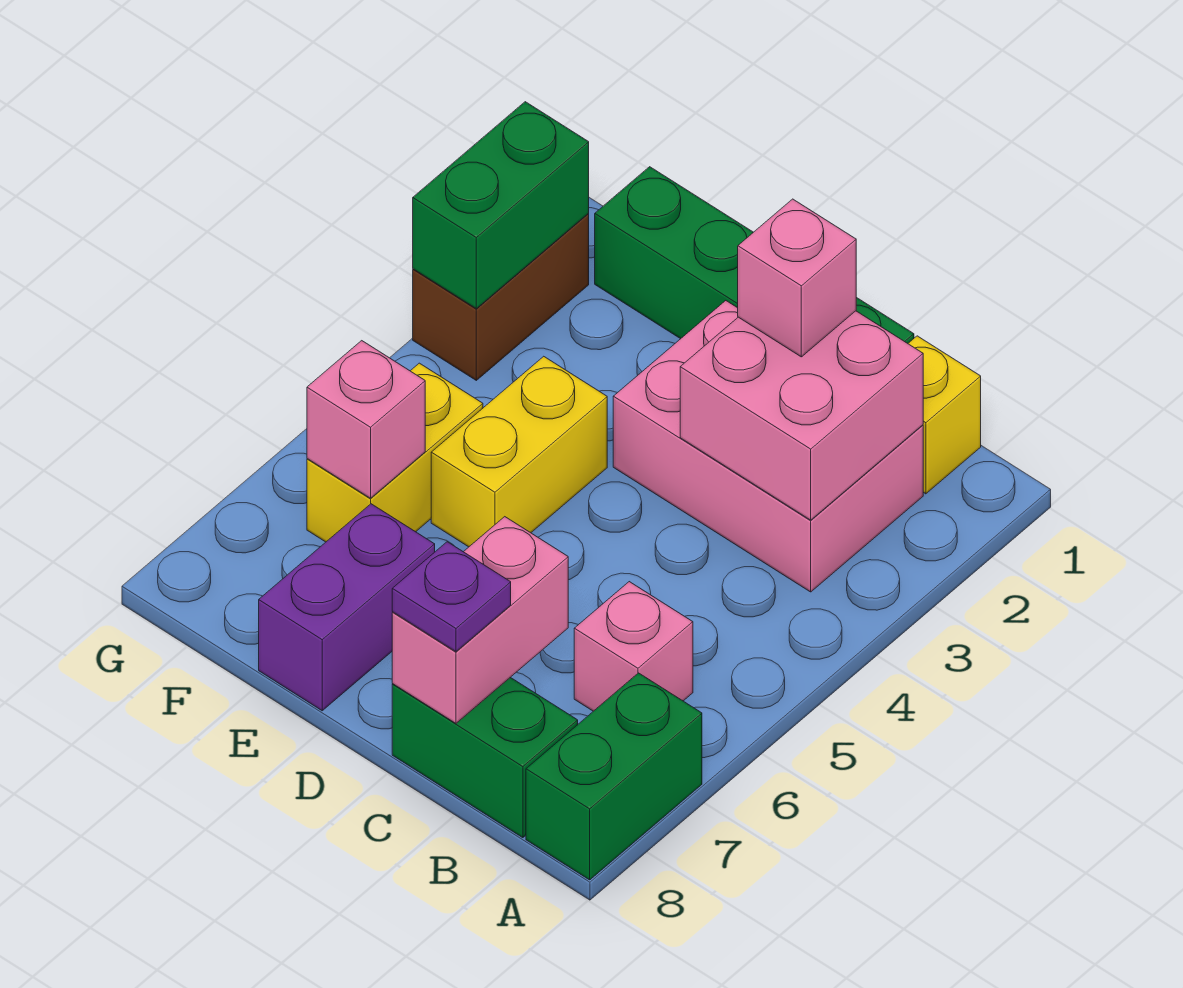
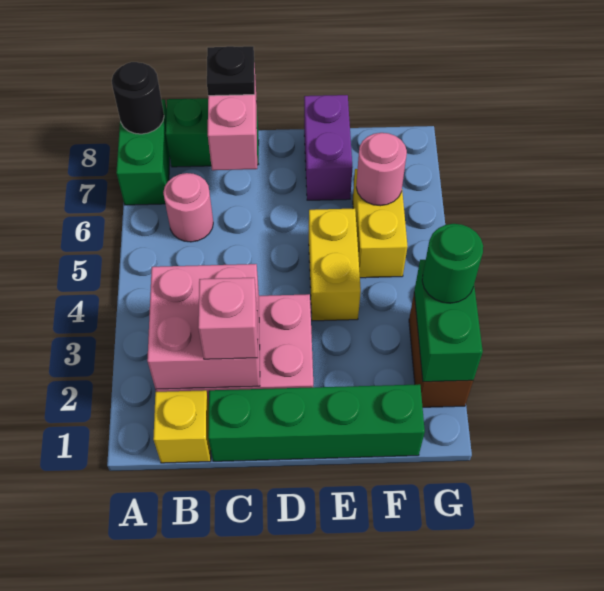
none -> black 1x1 round brick [112,62,164,134]
pink 1x1 brick [574,582,693,711] -> pink 1x1 round brick [163,173,213,242]
purple 1x1 plate [392,542,511,652] -> black 1x1 plate [207,46,255,96]
pink 1x1 brick [307,341,425,498] -> pink 1x1 round brick [356,133,407,206]
none -> green 1x1 round brick [422,224,483,303]

